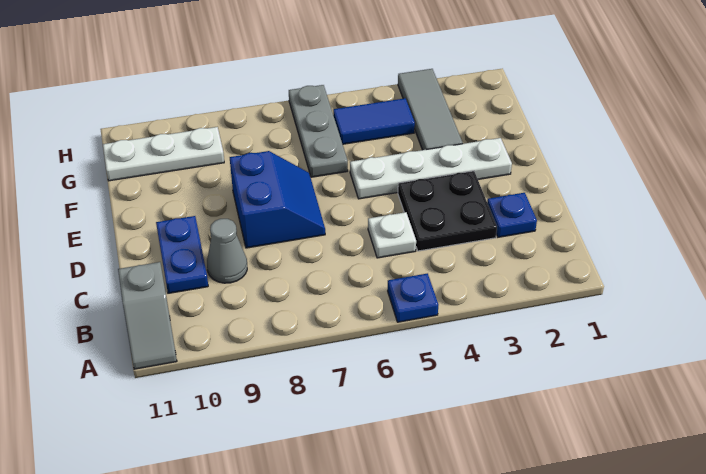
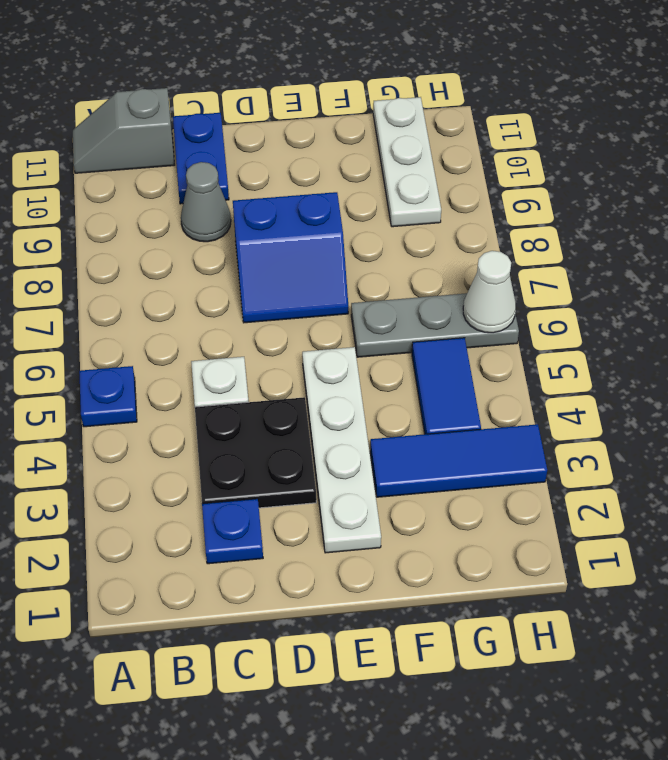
blue 1x2 plate [156,216,208,293] -> blue 1x2 plate turned to [173,113,229,204]
grey 1x3 tile [398,69,463,150] -> blue 1x3 tile [370,424,547,497]
none -> white 1x1 cone [463,251,516,333]

